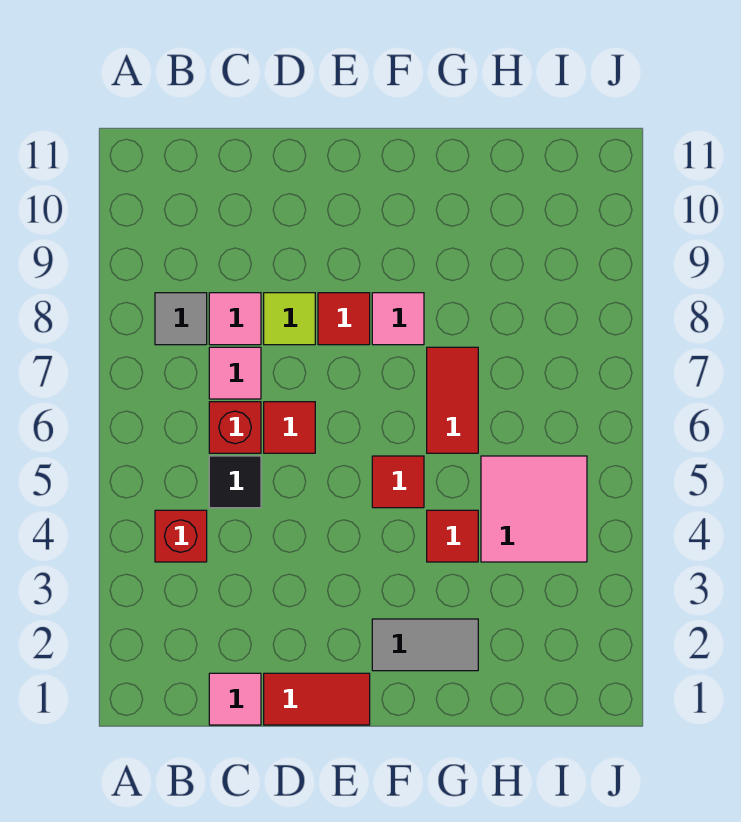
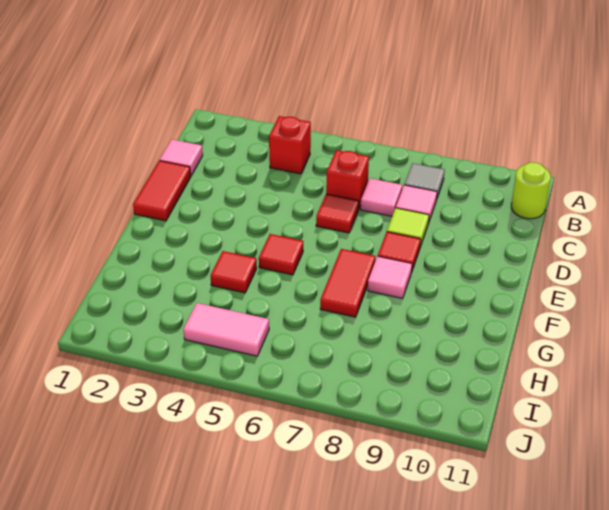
none -> lime 1x1 round brick [511,162,551,219]
black 1x1 tile [209,456,261,508] -> none
grey 1x2 tile [372,619,478,671] -> none
red 1x2 tile [427,347,478,453] -> red 1x2 tile turned to [320,249,375,317]
pink 2x2 tile [481,456,587,562] -> pink 1x2 tile [183,303,269,356]

